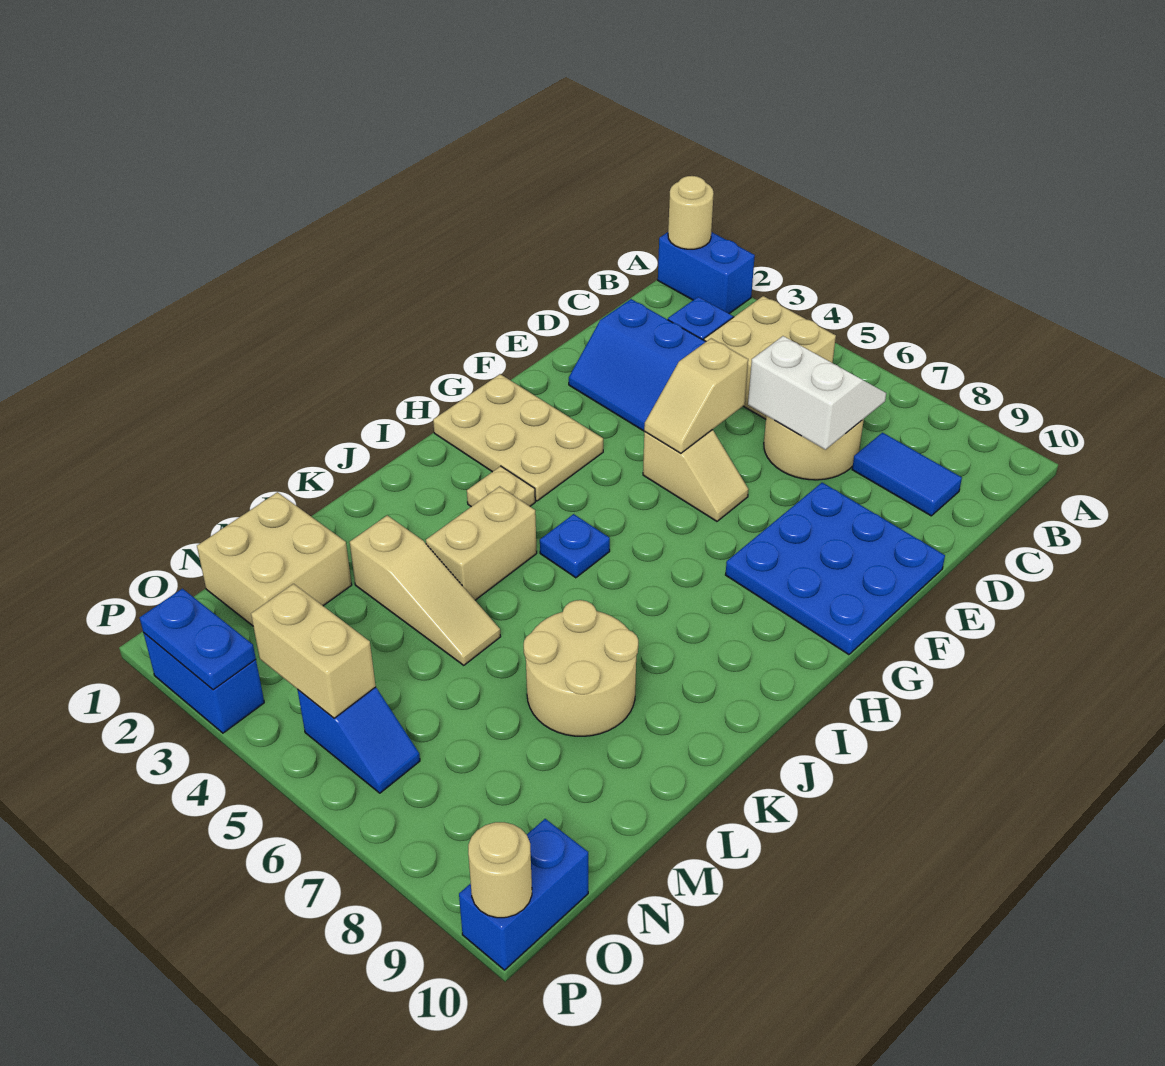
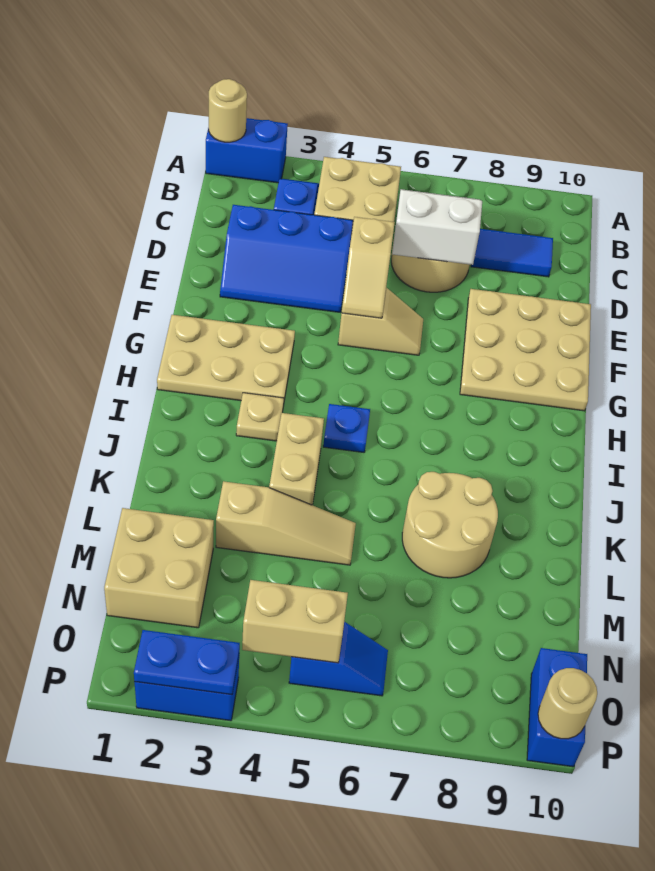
blue 3x3 plate [726,483,945,655] -> tan 3x3 plate [460,289,591,411]

